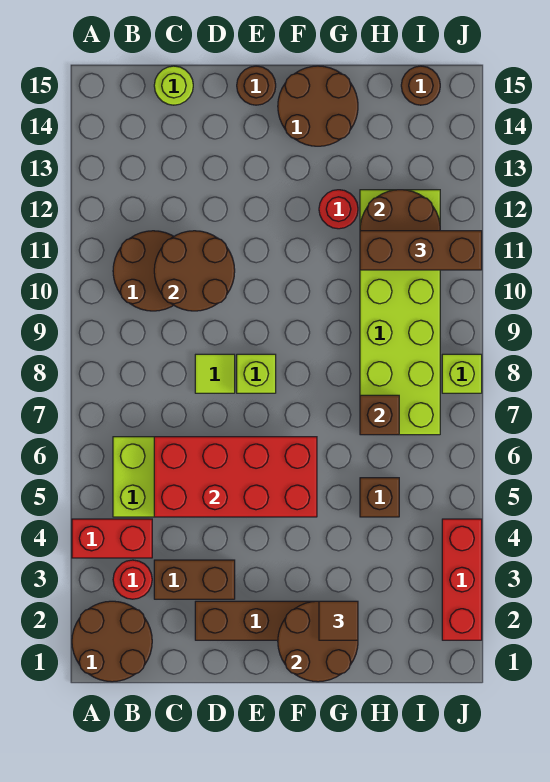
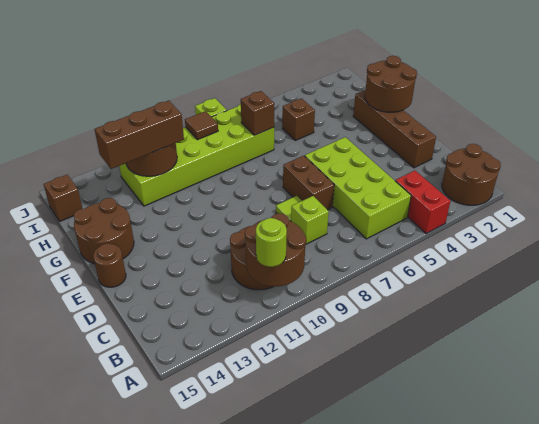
red 1x1 round brick [113,560,152,599] -> none
brown 1x2 brick [154,560,235,599] -> brown 1x2 brick moved to [283,156,334,210]
red 2x4 brick [154,437,317,517] -> none
brown 2x2 round brick [154,231,235,311] -> brown 2x2 round brick moved to [245,213,306,286]
lime 1x1 round brick [154,66,193,105] -> lime 1x1 round brick moved to [256,218,287,267]
lime 1x1 brick [237,354,276,393] -> lime 1x1 brick moved to [291,196,329,244]
brown 1x1 tile [319,601,358,640] -> brown 1x1 tile moved to [185,111,218,140]
red 1x1 round brick [319,190,358,229] -> none
brown 1x3 brick [360,231,482,270] -> brown 1x3 brick turned to [95,101,184,169]
brown 1x1 round brick [401,66,440,105] -> brown 1x1 brick [44,175,82,221]
red 1x3 brick [442,519,482,640] -> none

